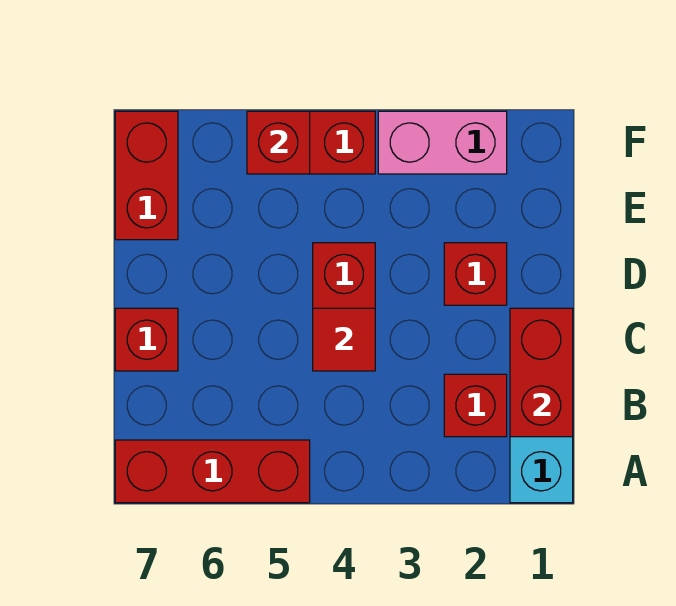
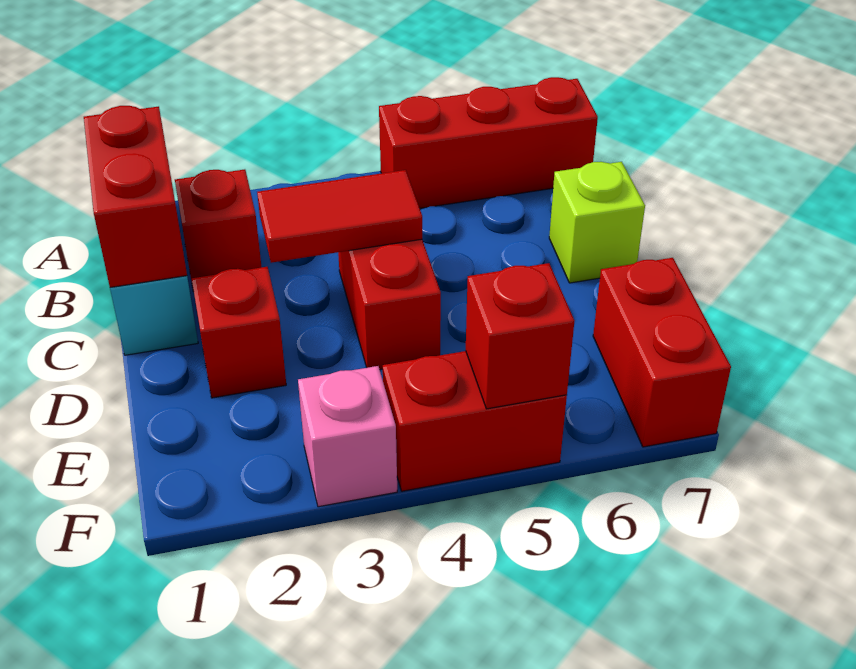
red 1x1 tile [313,308,375,371] -> red 1x2 tile [257,170,422,263]
red 1x1 brick [115,308,178,371] -> lime 1x1 brick [549,162,645,283]
pink 1x2 brick [378,111,507,174] -> pink 1x1 brick [298,366,397,507]

